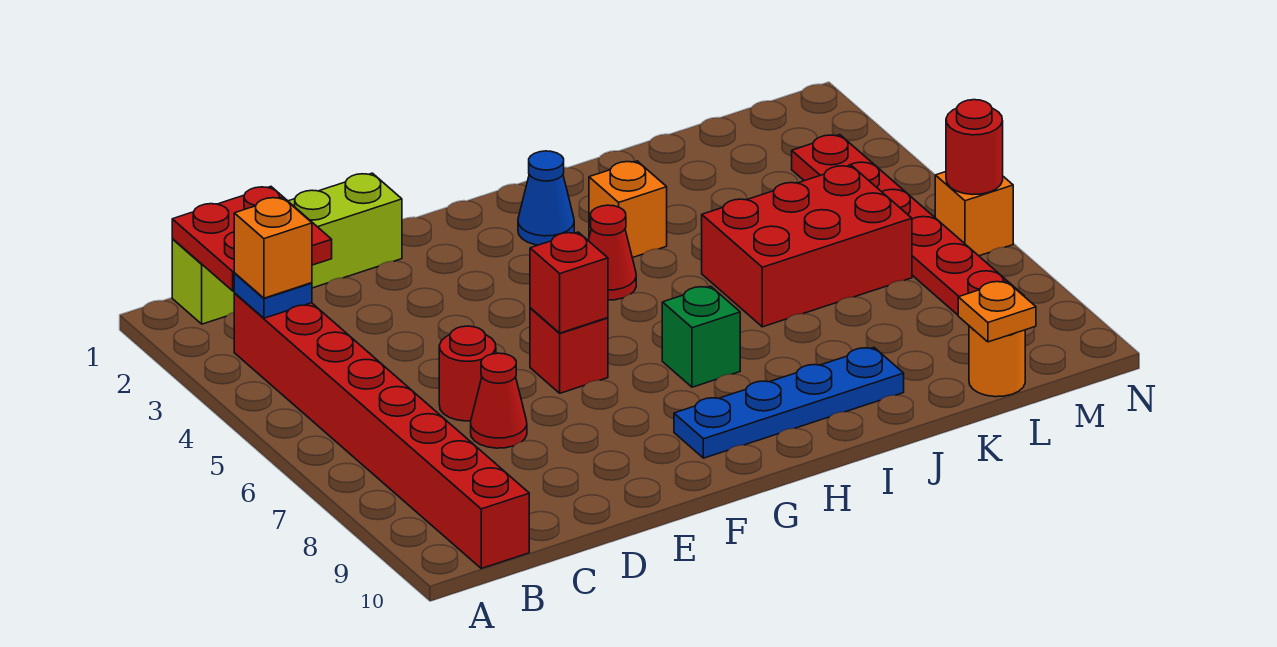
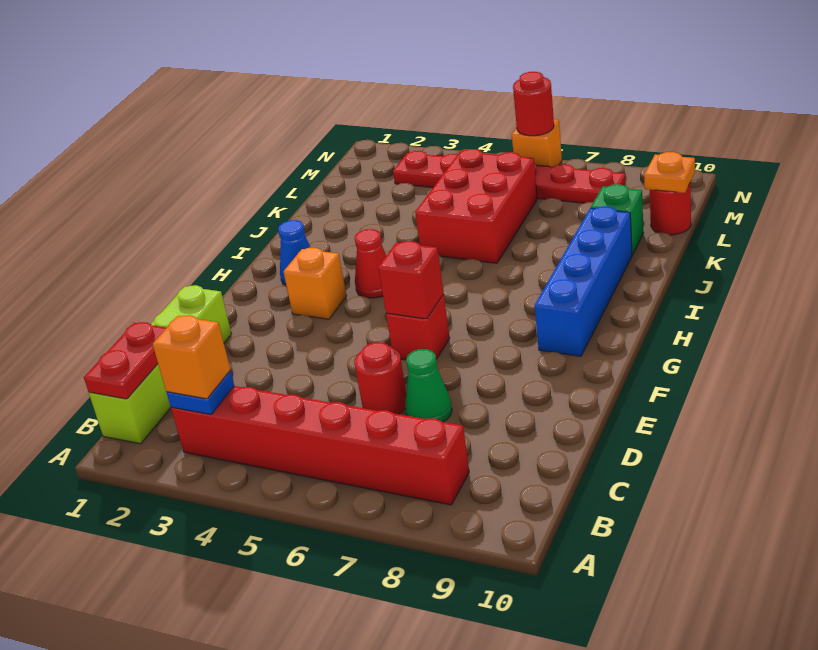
red 2x2 plate [172,187,332,291] -> red 1x2 plate [84,322,166,399]
red 1x8 brick [234,293,529,568] -> red 1x6 brick [171,386,469,505]
red 1x1 cone [471,353,527,448] -> green 1x1 cone [405,349,452,422]
blue 1x4 plate [674,348,904,458] -> blue 1x4 brick [535,206,632,356]
green 1x1 brick [662,286,740,387] -> green 1x1 brick moved to [591,184,644,255]
orange 1x1 brick [589,161,667,258] -> orange 1x1 brick moved to [284,248,347,319]
orange 1x1 round brick [969,326,1025,397] -> red 1x1 round brick [650,182,691,235]

